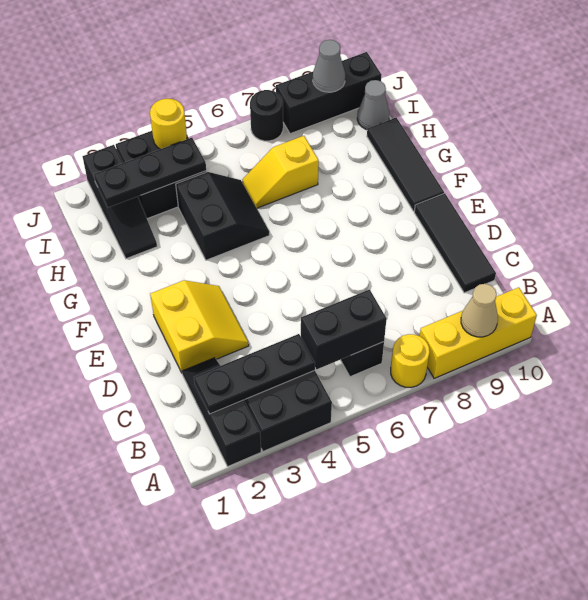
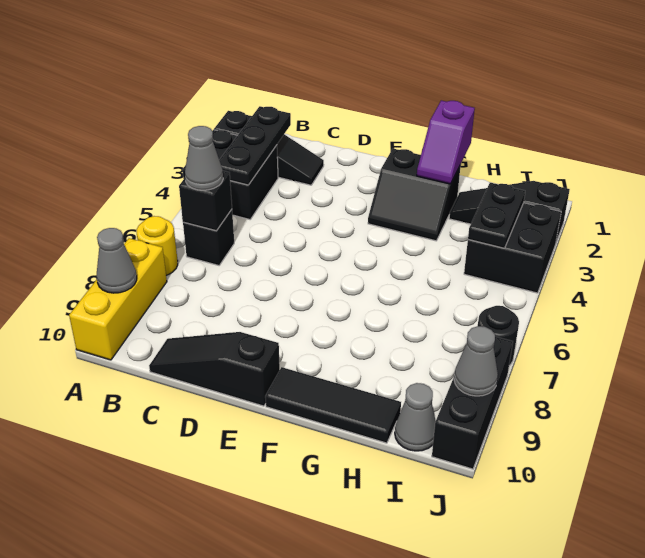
tan 1x1 cone [461,284,498,337] -> grey 1x1 cone [96,228,137,293]
black 1x2 brick [301,290,387,369] -> black 1x1 brick [179,171,232,231]
none -> grey 1x1 cone [185,126,223,190]
black 1x3 tile [414,193,496,293] -> black 1x3 slope [149,332,280,406]
yellow 2x2 slope [150,280,249,373] -> none
none -> purple 1x2 slope [417,100,475,184]
black 2x2 slope [176,172,269,260] -> black 2x2 slope moved to [368,149,461,241]
yellow 1x2 slope [242,136,319,208] -> none
black 1x3 plate [94,138,206,207] -> black 1x2 plate [468,183,525,248]
yellow 1x1 round brick [150,99,187,149] -> none

